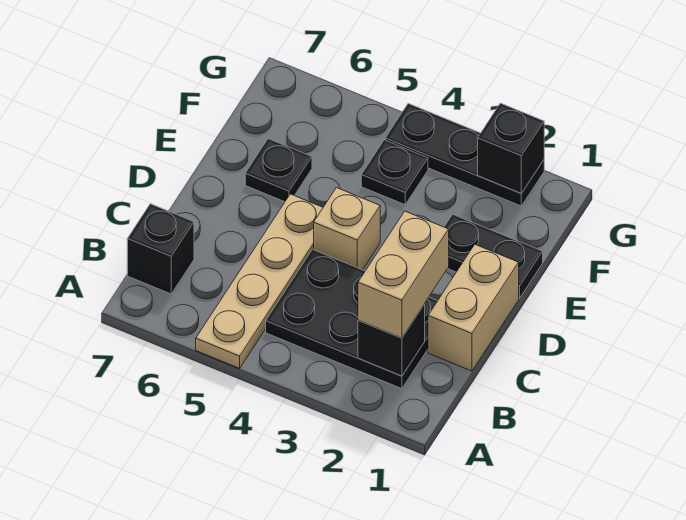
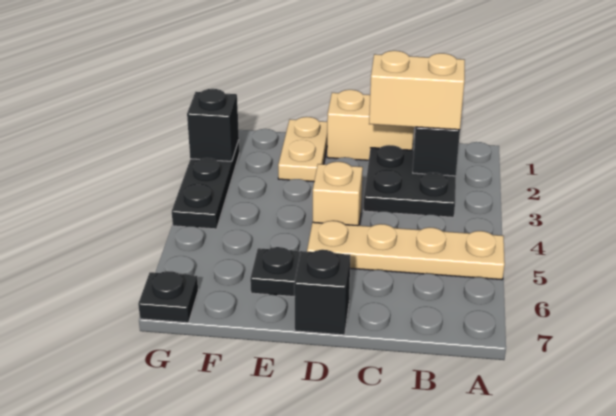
black 2x3 plate [266,250,437,389] -> black 2x2 plate [364,145,456,217]
black 1x1 brick [127,204,194,294] -> black 1x1 brick moved to [294,250,350,335]
black 1x2 plate [444,214,543,298] -> tan 1x2 plate [278,117,327,182]
black 1x1 plate [361,140,428,205] -> black 1x1 plate moved to [138,271,198,323]

